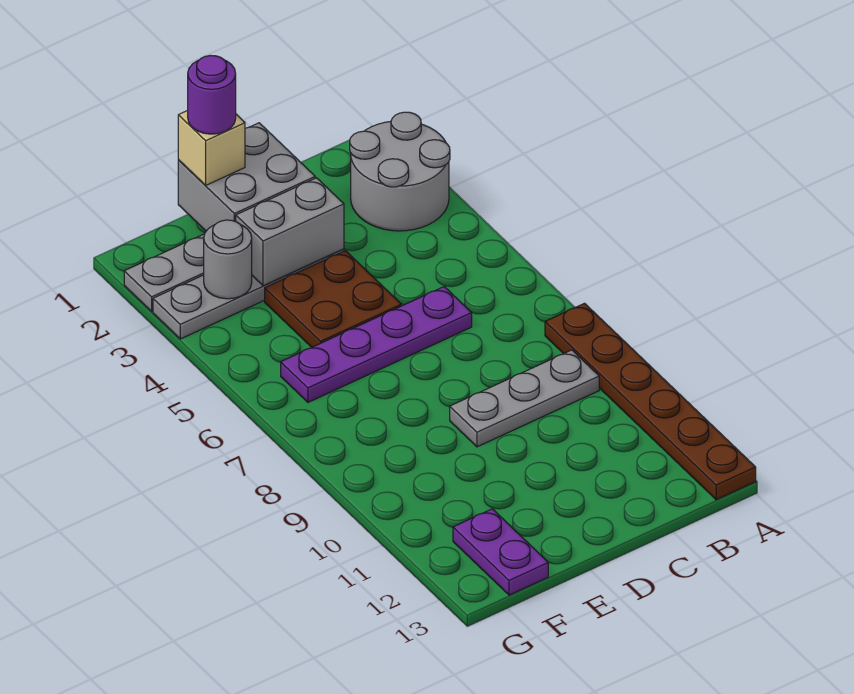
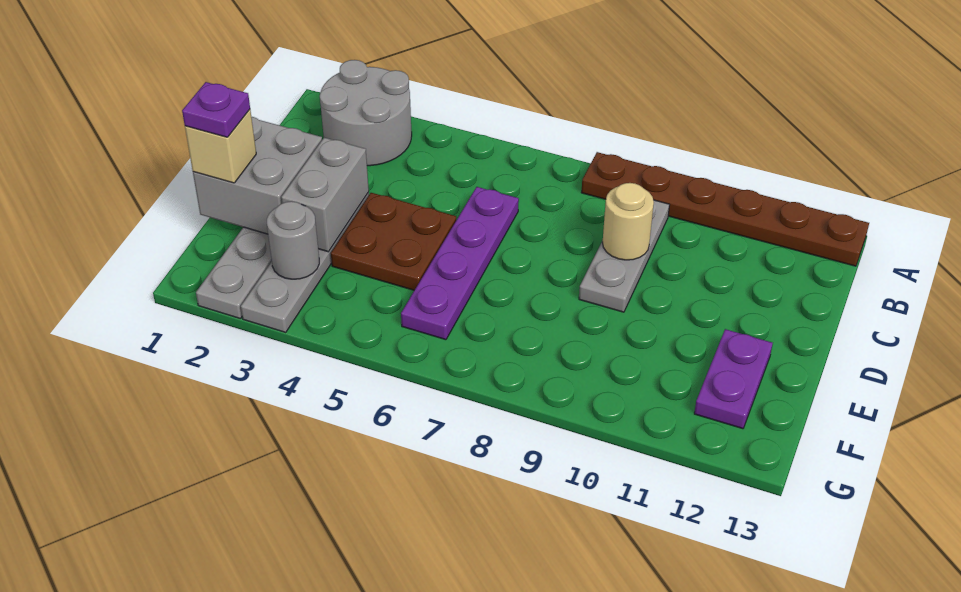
none -> tan 1x1 round brick [603,183,654,260]
purple 1x1 round brick [188,56,236,134] -> purple 1x1 plate [182,82,250,137]
purple 1x2 plate [453,509,548,595] -> purple 1x2 plate turned to [694,329,773,429]

